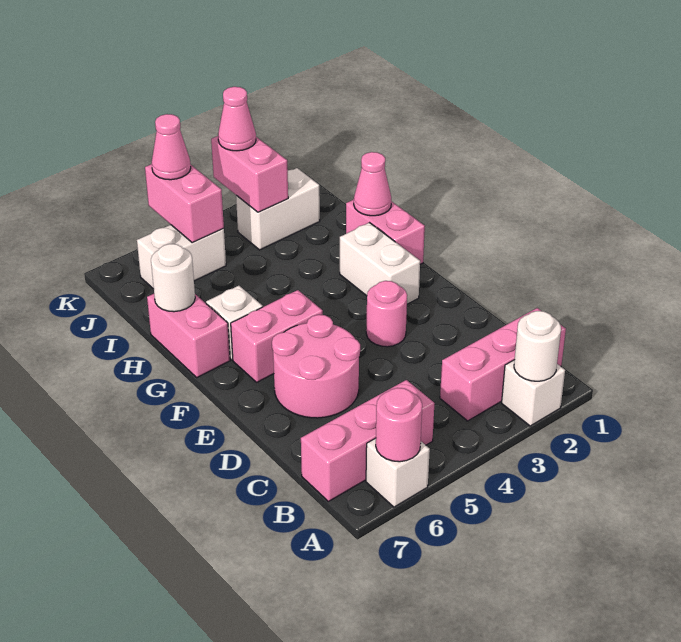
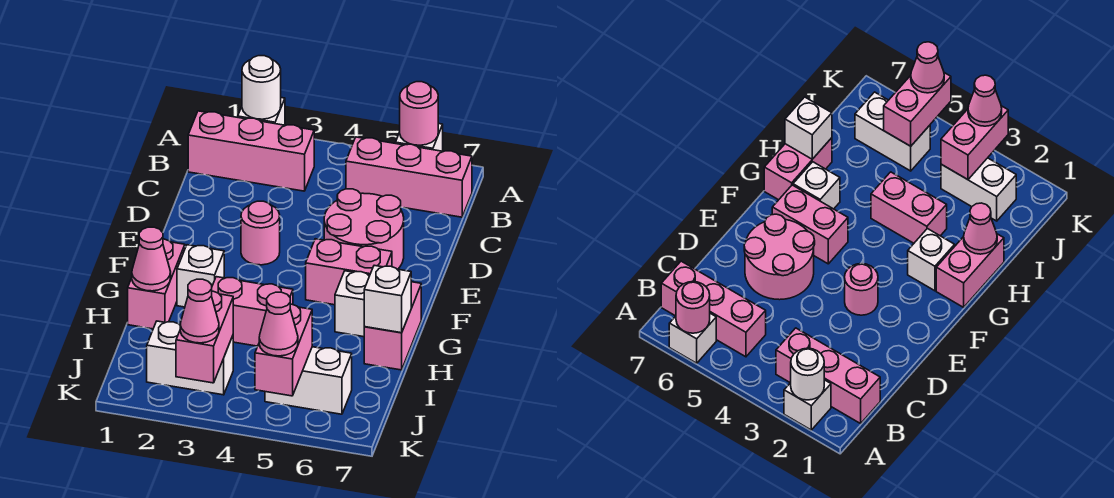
white 1x2 brick [340,223,420,304] -> white 1x1 brick [177,245,224,307]
none -> pink 1x2 brick [212,277,293,346]
white 1x1 round brick [151,244,195,312] -> white 1x1 brick [364,265,411,333]

